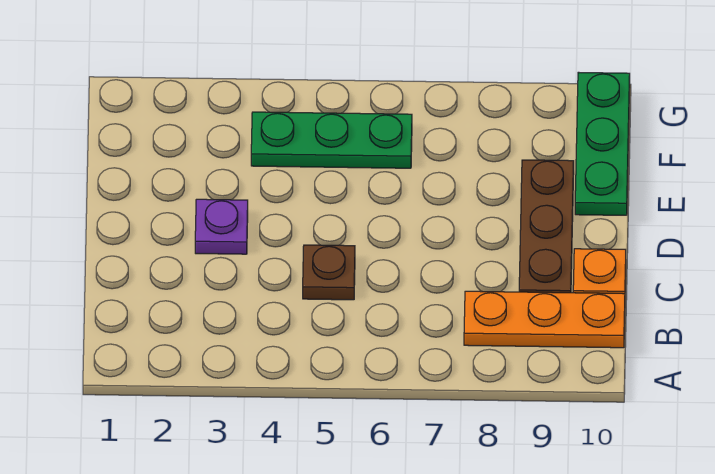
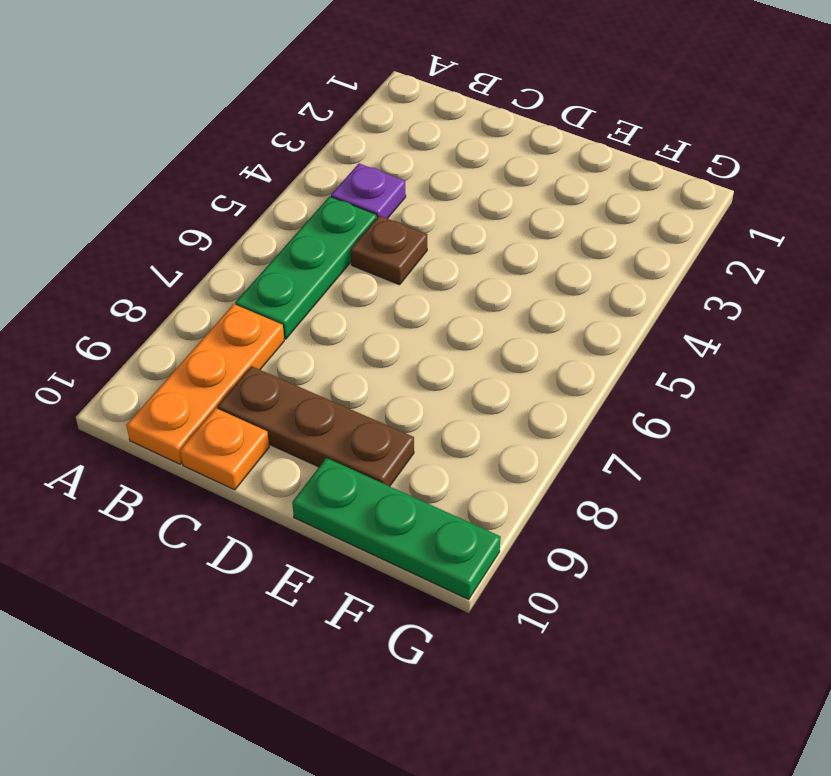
purple 1x1 plate [195,199,248,254] -> purple 1x1 plate moved to [331,163,406,219]
green 1x3 plate [251,112,412,168] -> green 1x3 plate moved to [235,196,377,339]

